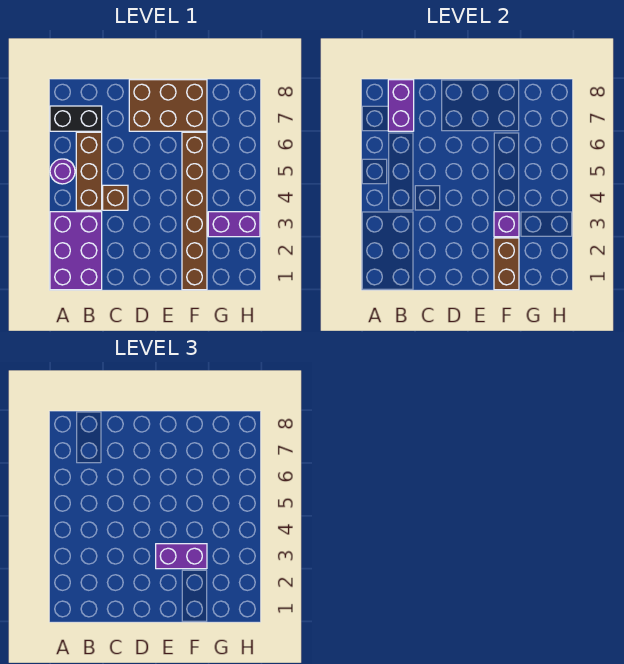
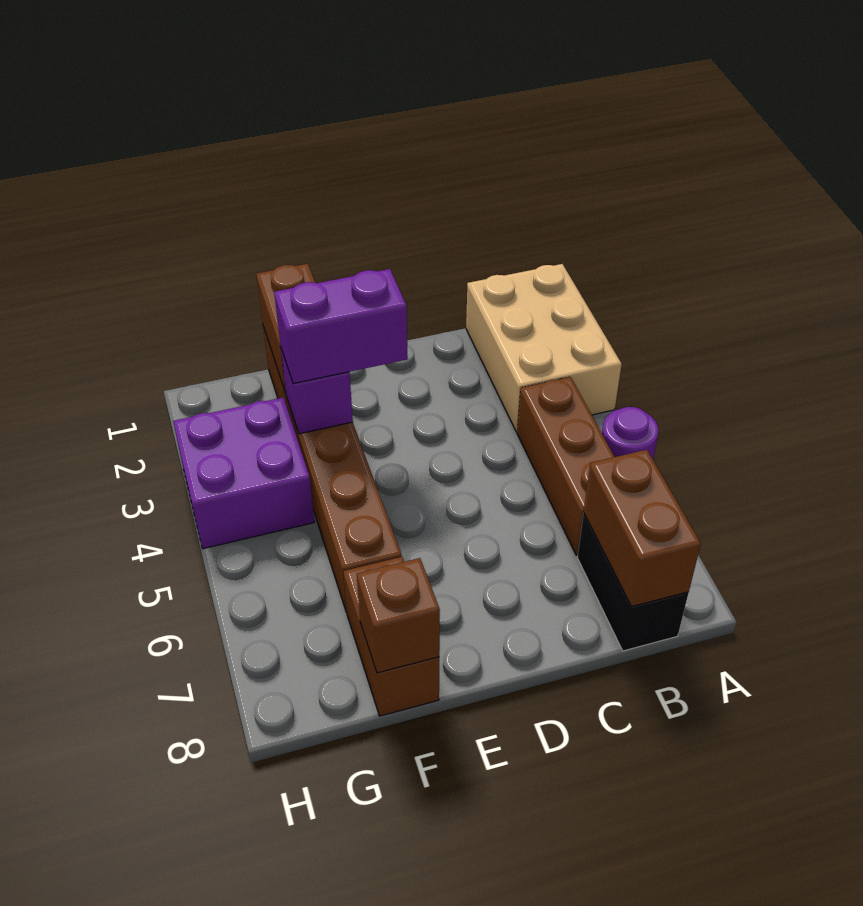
purple 2x3 brick [50,212,102,290] -> tan 2x3 brick [466,264,622,432]
black 1x2 brick [50,106,102,131] -> black 1x2 brick turned to [577,513,689,651]
purple 1x2 brick [388,80,414,131] -> brown 1x2 brick [584,450,701,607]
brown 1x1 brick [103,185,128,210] -> brown 1x1 brick moved to [357,558,440,673]
brown 2x3 brick [129,80,207,131] -> brown 1x2 brick [344,557,439,716]
purple 1x2 brick [208,212,260,237] -> purple 2x2 brick [173,397,314,549]

